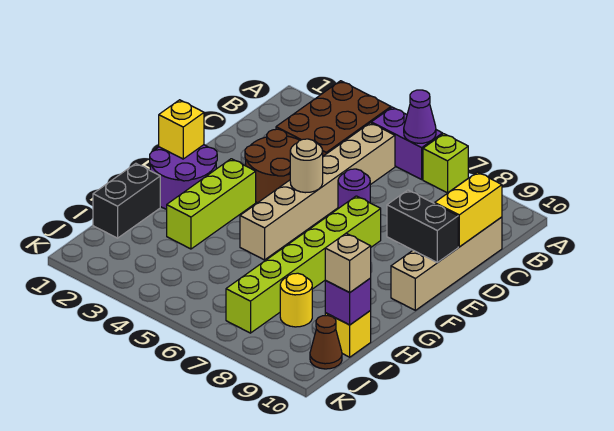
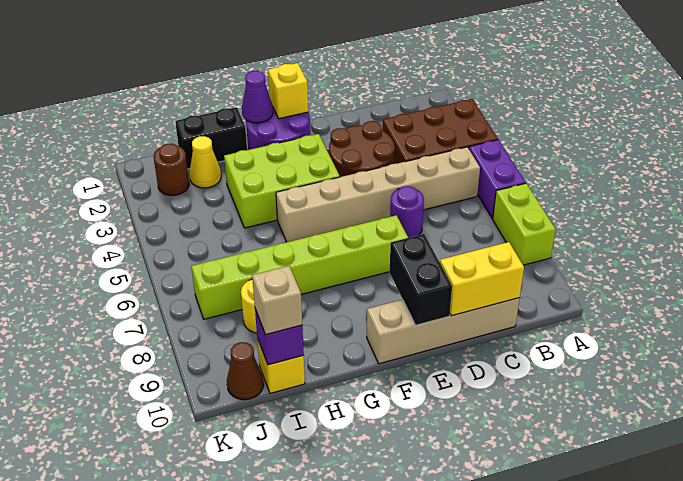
purple 1x1 cone [404,90,436,143] -> purple 1x1 cone moved to [242,71,273,123]
lime 1x1 brick [423,134,468,193] -> lime 1x2 brick [493,183,556,265]
tan 1x1 round brick [290,139,323,193] -> none
lime 1x3 brick [167,159,256,249] -> lime 2x3 brick [224,134,340,228]
none -> yellow 1x1 cone [189,136,221,188]
none -> brown 1x1 round brick [154,144,189,196]

